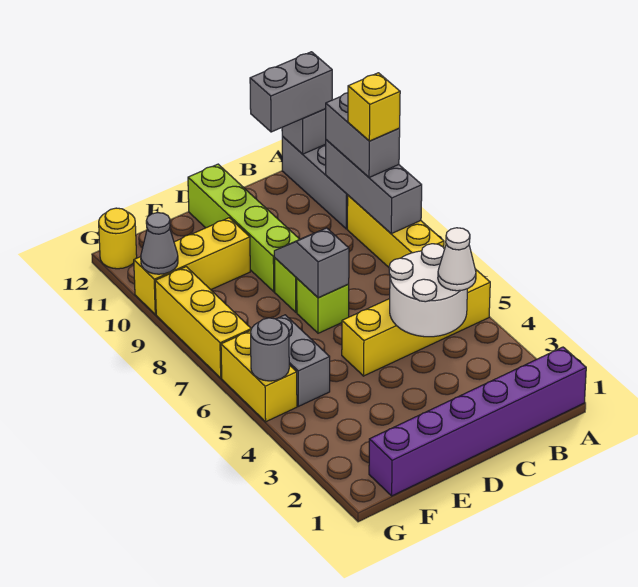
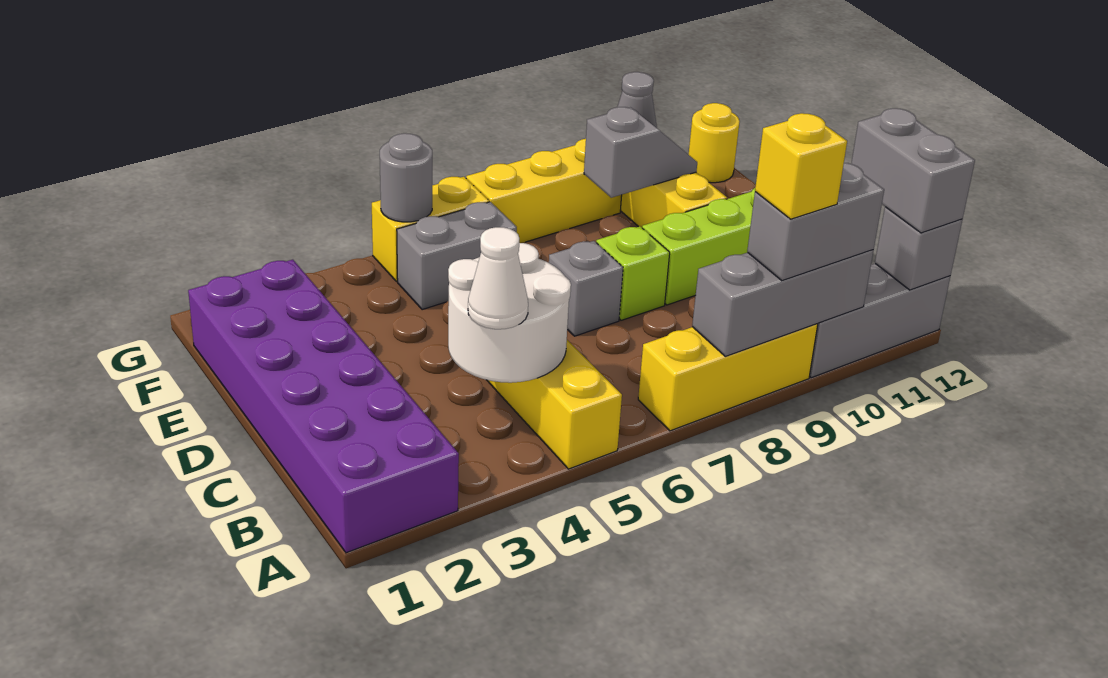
purple 1x6 brick [369,347,586,496] -> purple 2x6 brick [188,260,459,553]
lime 1x1 brick [297,279,349,333] -> grey 1x1 brick [549,241,623,336]
grey 1x2 slope [274,228,349,298] -> grey 1x2 slope moved to [584,107,697,198]

